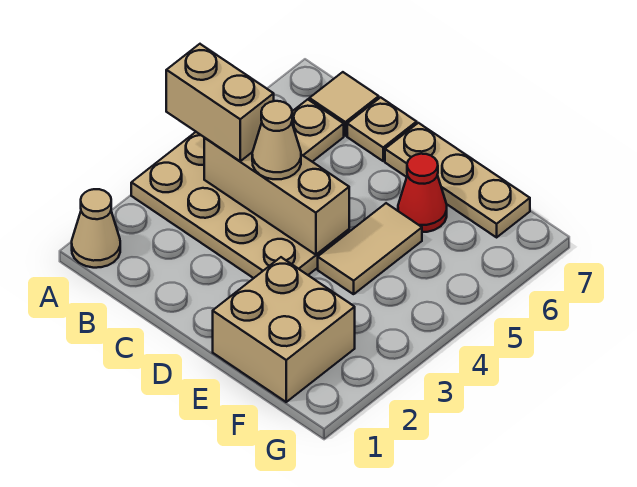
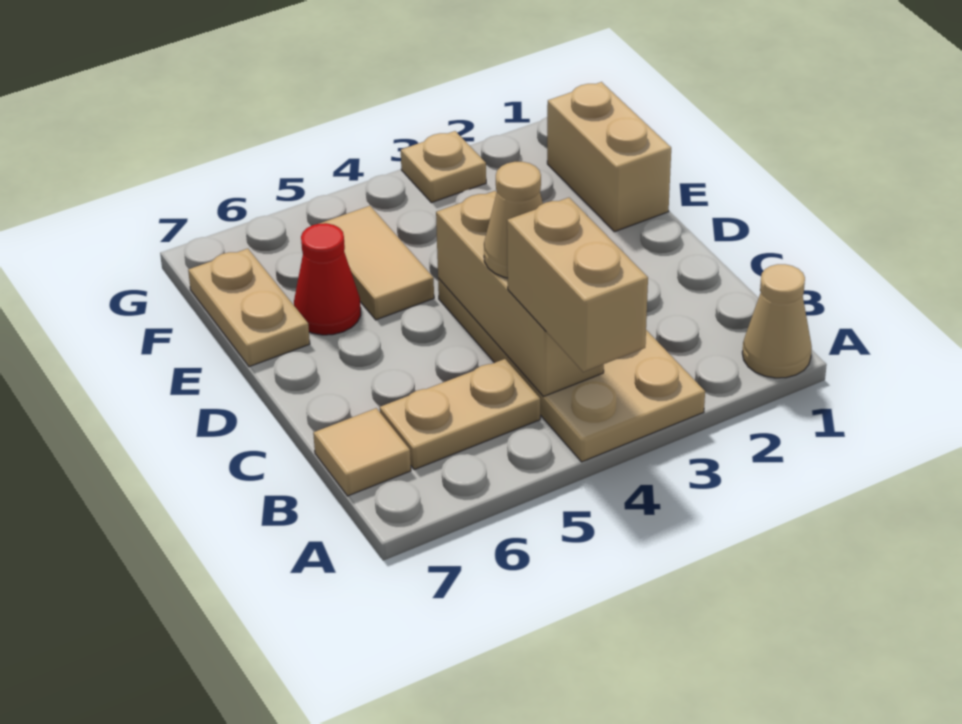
tan 1x1 plate [347,97,417,161] -> tan 1x1 plate moved to [401,131,486,203]
tan 1x3 plate [385,123,530,237] -> tan 1x2 plate [188,249,310,367]
tan 2x2 brick [213,257,355,402] -> tan 1x2 brick [547,82,671,232]
tan 1x2 tile [318,203,422,294] -> tan 1x2 tile turned to [319,206,434,320]

